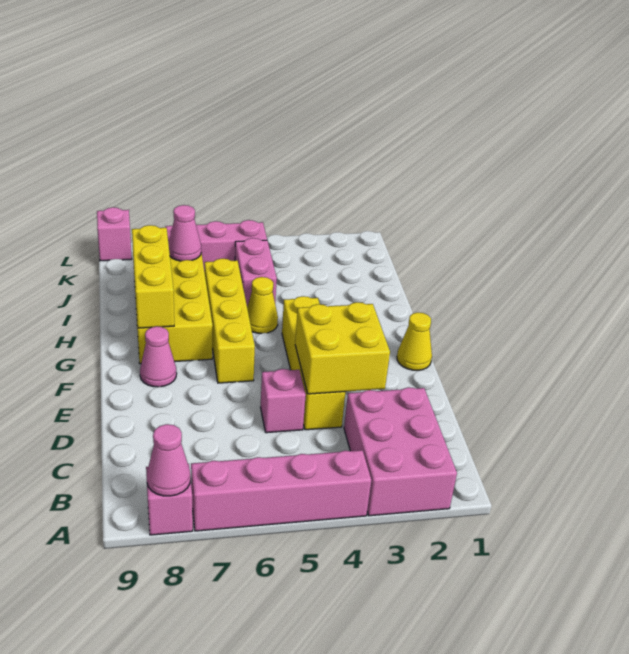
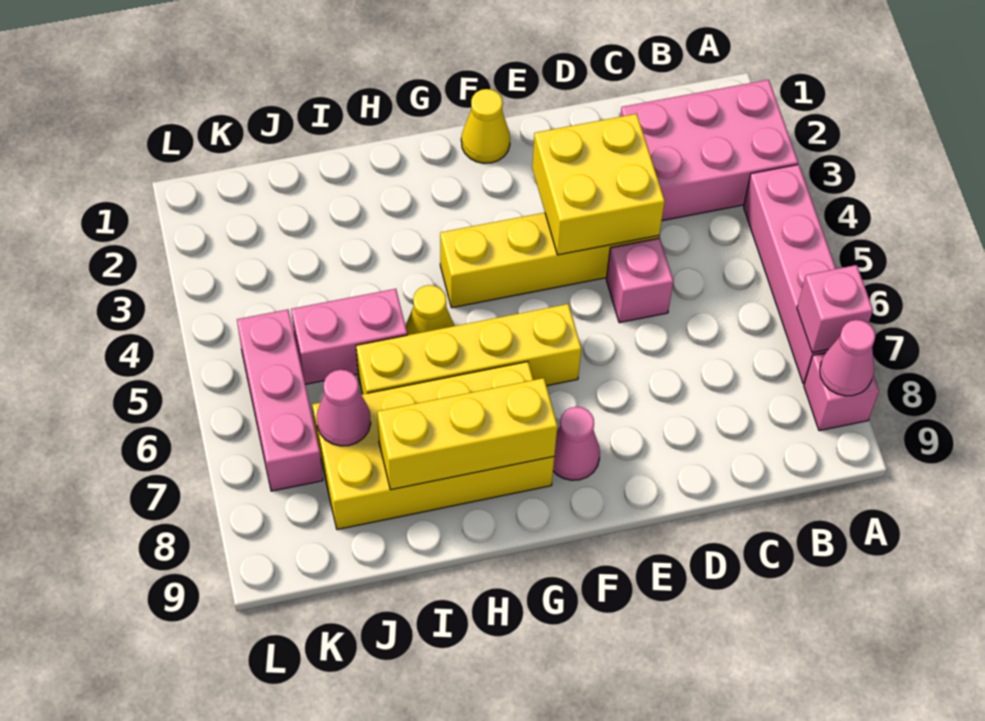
pink 1x1 brick [97,207,132,261] -> pink 1x1 brick moved to [797,265,873,353]

